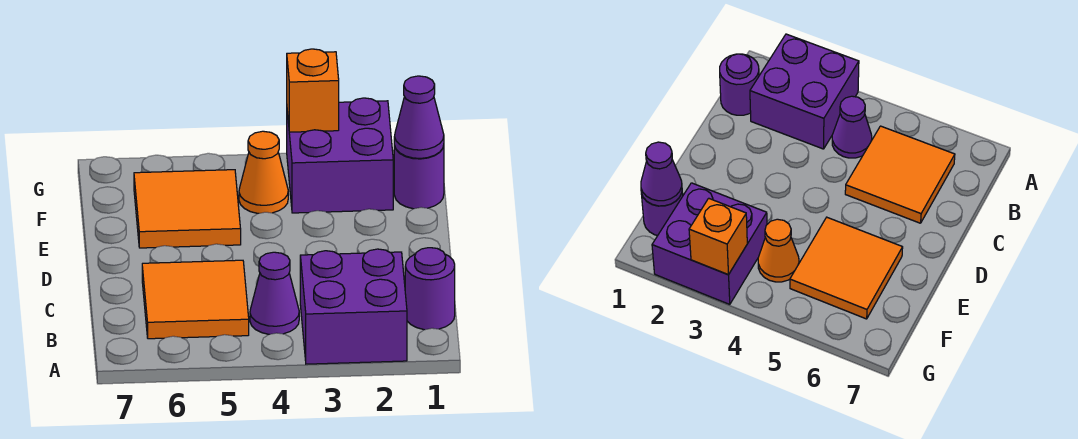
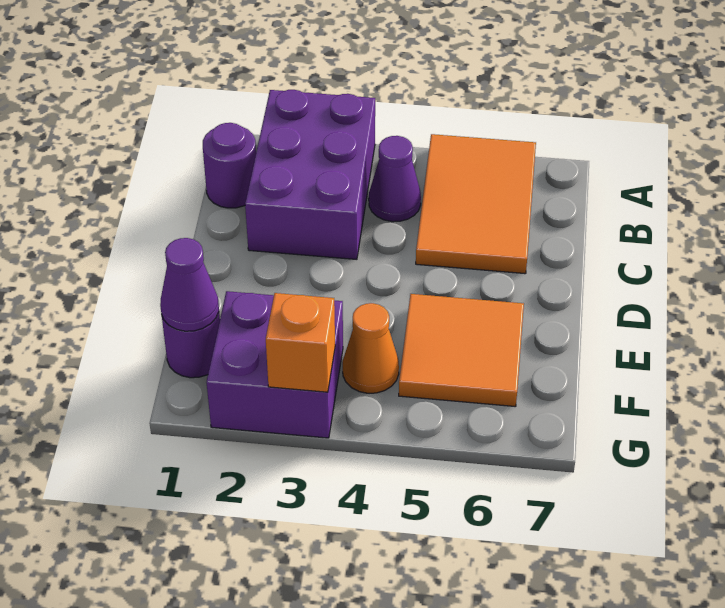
purple 2x2 brick [300,249,407,364] -> purple 2x3 brick [245,90,375,259]
orange 2x2 tile [142,260,249,339] -> orange 2x3 tile [416,134,536,274]

